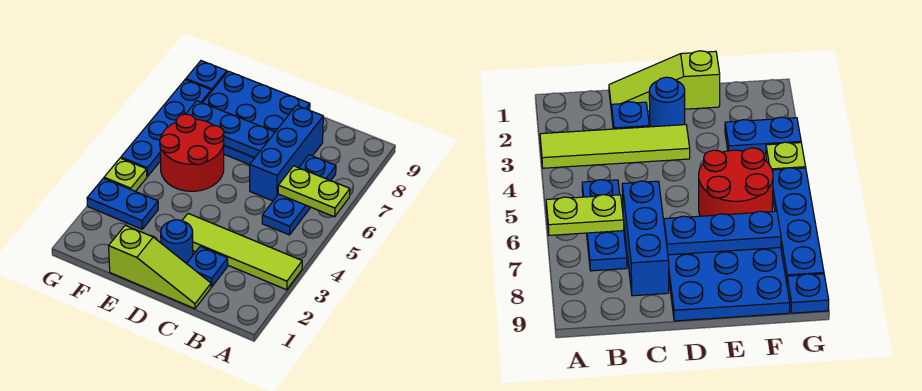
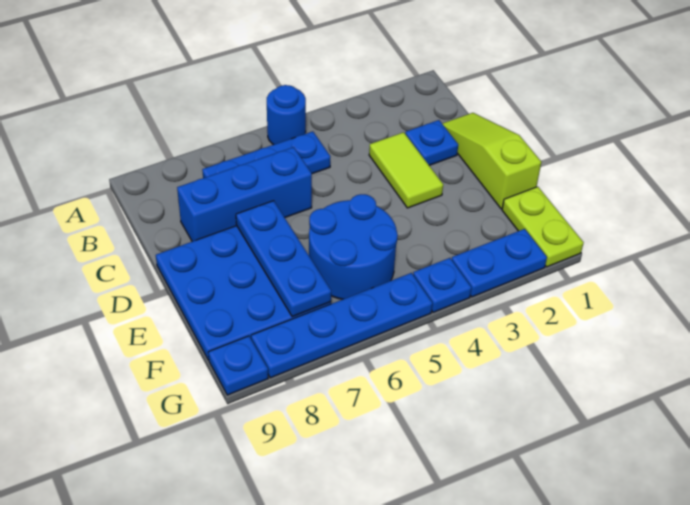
lime 1x4 tile [182,214,302,290] -> lime 1x2 tile [369,132,443,208]
lime 1x2 plate [278,166,350,217] -> lime 1x2 plate moved to [502,187,584,267]
blue 1x1 round brick [161,220,193,264] -> blue 1x1 round brick moved to [267,85,306,145]
red 2x2 round brick [160,114,224,191] -> blue 2x2 round brick [309,194,398,299]
blue 1x2 plate [87,178,158,229] -> blue 1x2 plate turned to [452,229,547,297]
lime 1x1 plate [104,158,147,191] -> blue 1x1 plate [413,258,471,313]

